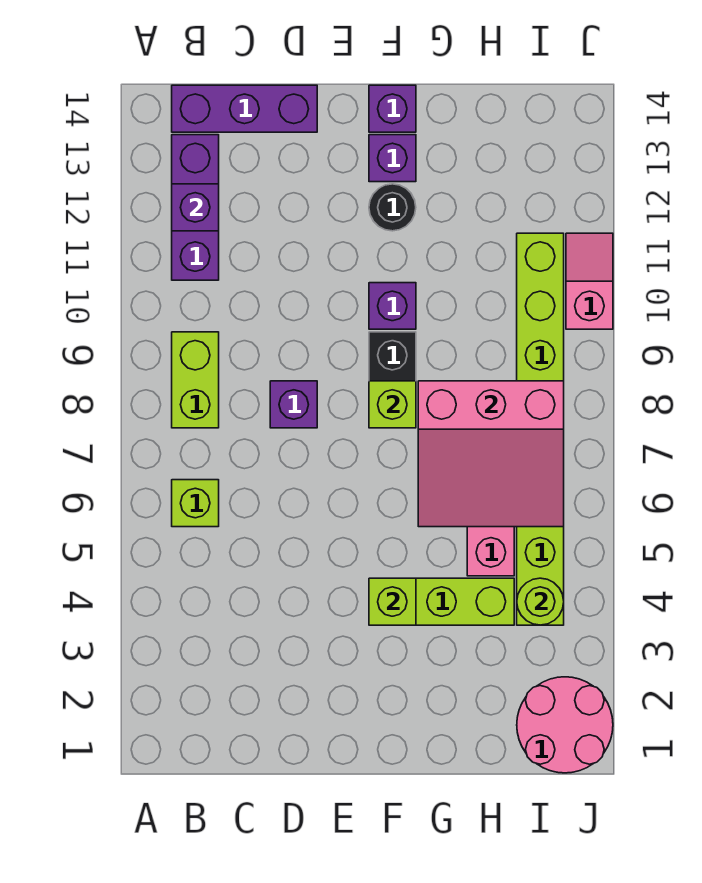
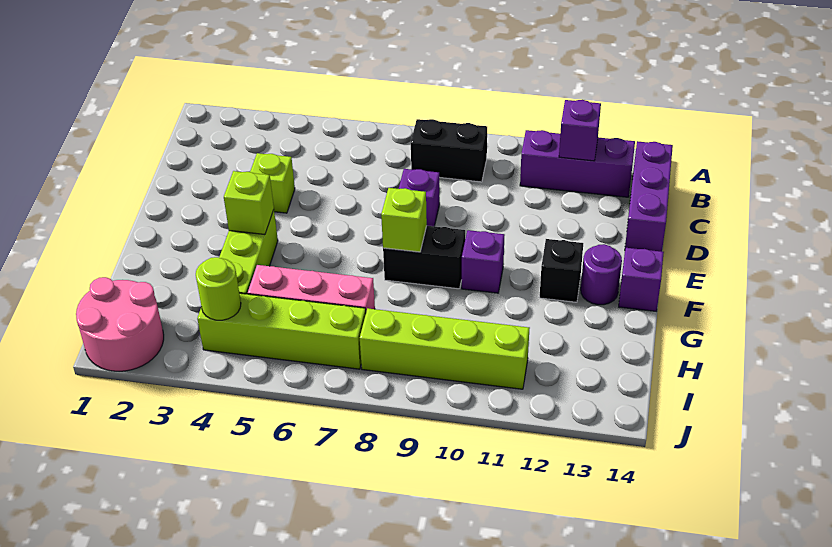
lime 1x1 brick [172,480,219,527] -> lime 1x1 brick moved to [250,153,295,213]
lime 1x2 brick [172,332,219,428] -> black 1x2 brick [411,119,487,182]
black 1x1 round brick [369,184,416,231] -> black 1x1 brick [540,239,583,302]
purple 1x1 brick [369,135,416,182] -> purple 1x1 round brick [581,244,622,305]
pink 3x3 slope [418,381,564,527] -> none
pink 1x2 slope [566,233,613,329] -> none

